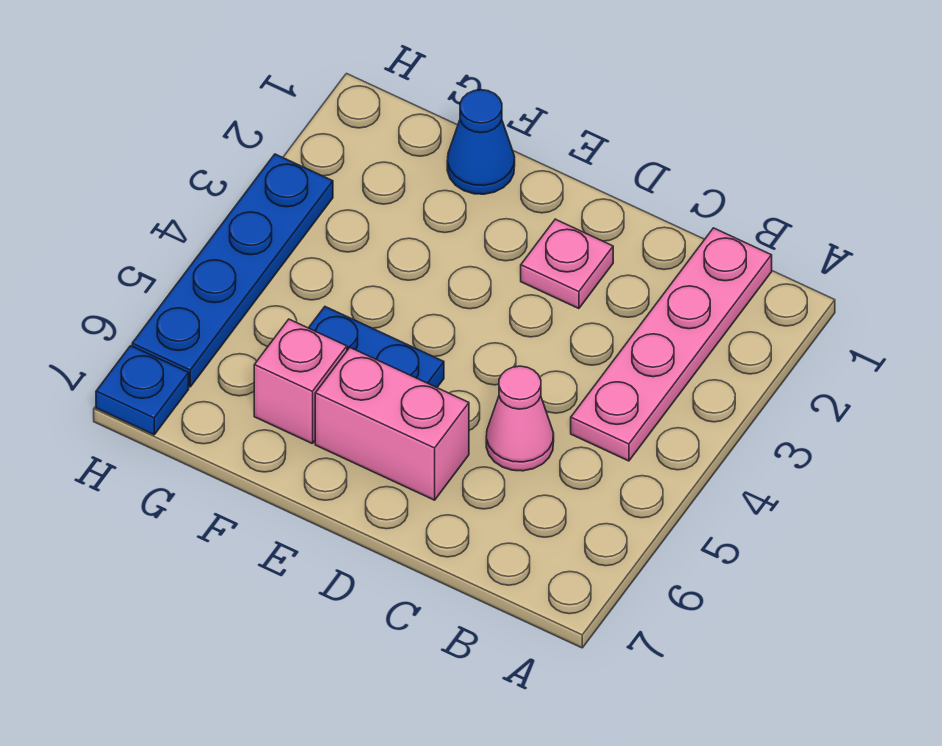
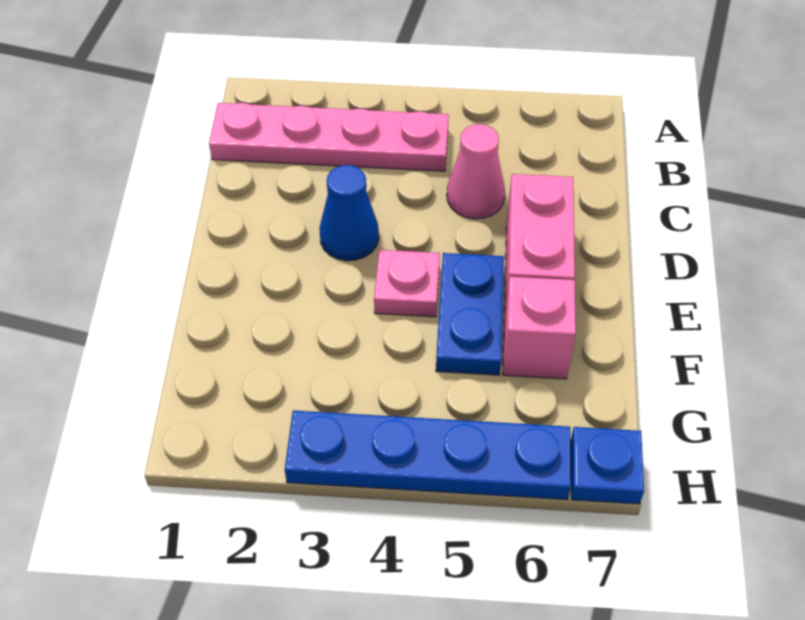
pink 1x1 plate [521,219,613,309] -> pink 1x1 plate moved to [374,250,440,317]
blue 1x1 cone [447,90,515,194] -> blue 1x1 cone moved to [320,165,379,261]

